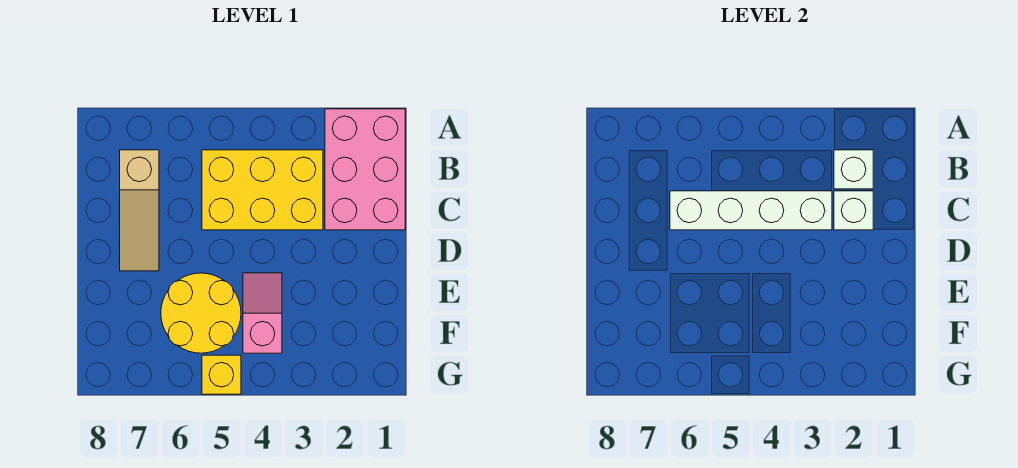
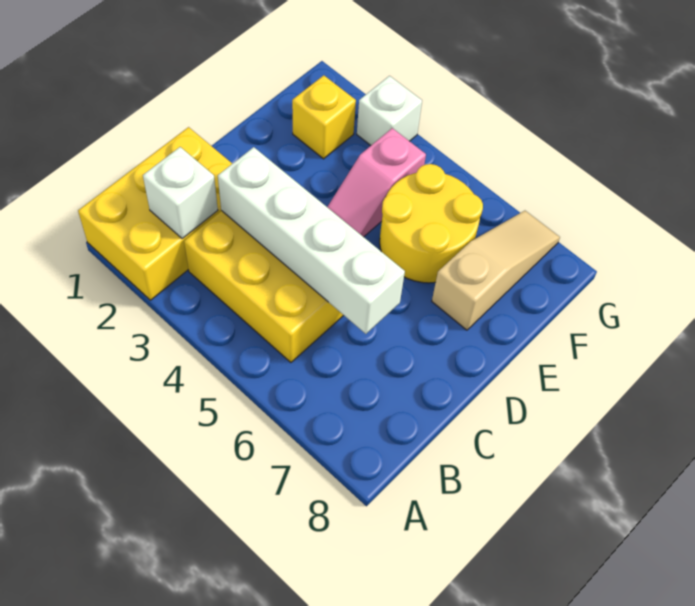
pink 2x3 brick [325,109,405,230] -> yellow 2x3 brick [78,127,232,300]
tan 1x3 slope [120,150,159,271] -> tan 1x3 slope moved to [432,211,560,330]
white 1x1 brick [834,191,873,230] -> white 1x1 brick moved to [357,76,422,145]
yellow 1x1 brick [202,355,241,394] -> yellow 1x1 brick moved to [292,75,356,159]

